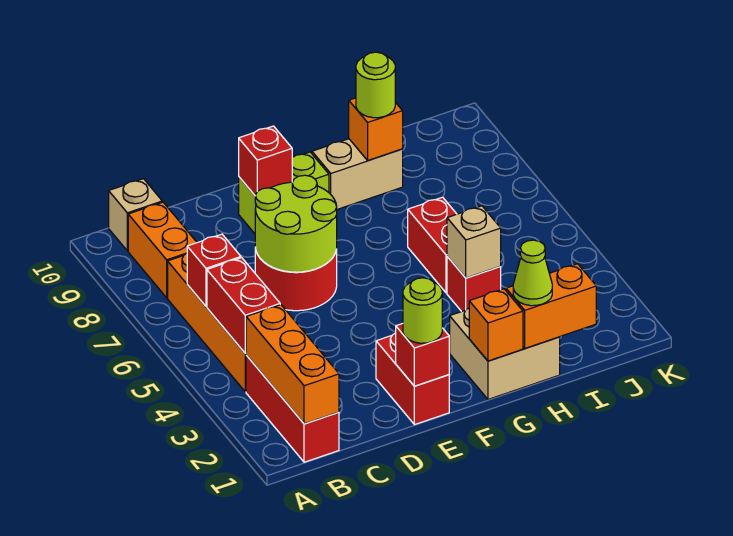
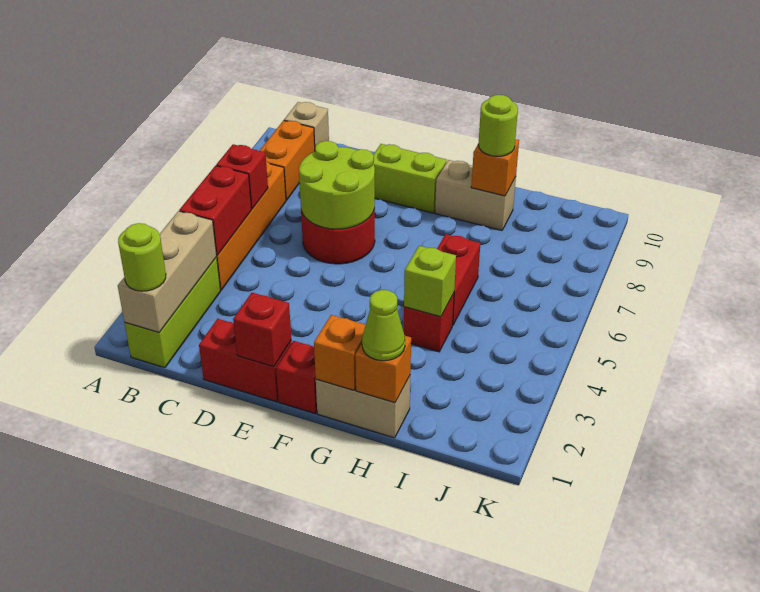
red 1x3 brick [246,355,339,462] -> lime 1x3 brick [125,257,221,368]
orange 1x3 brick [246,305,339,424] -> tan 1x3 brick [118,211,217,332]
red 1x2 brick [376,333,449,425] -> red 1x2 brick turned to [199,319,292,402]
lime 1x1 round brick [403,278,442,343] -> lime 1x1 round brick moved to [118,223,166,291]
red 1x1 brick [239,126,292,195] -> red 1x1 brick moved to [276,341,317,413]
tan 2x2 brick [449,308,560,399] -> tan 1x2 brick [316,376,410,438]
orange 1x2 brick [506,264,596,348] -> orange 1x1 brick [355,336,411,403]
tan 1x1 brick [447,206,501,278] -> lime 1x1 brick [404,246,456,317]

